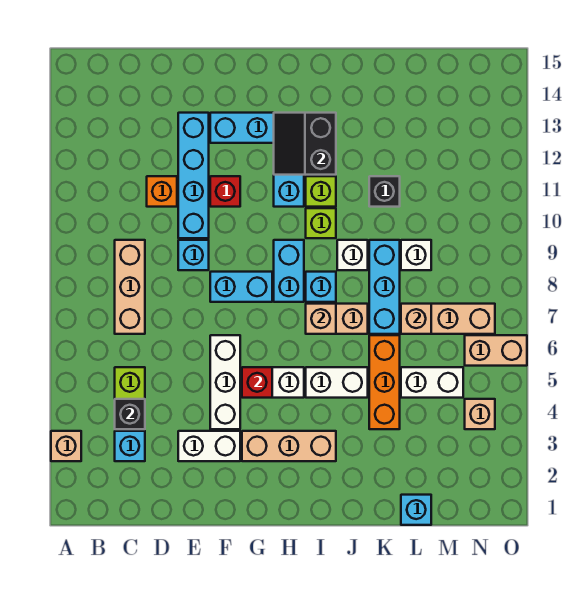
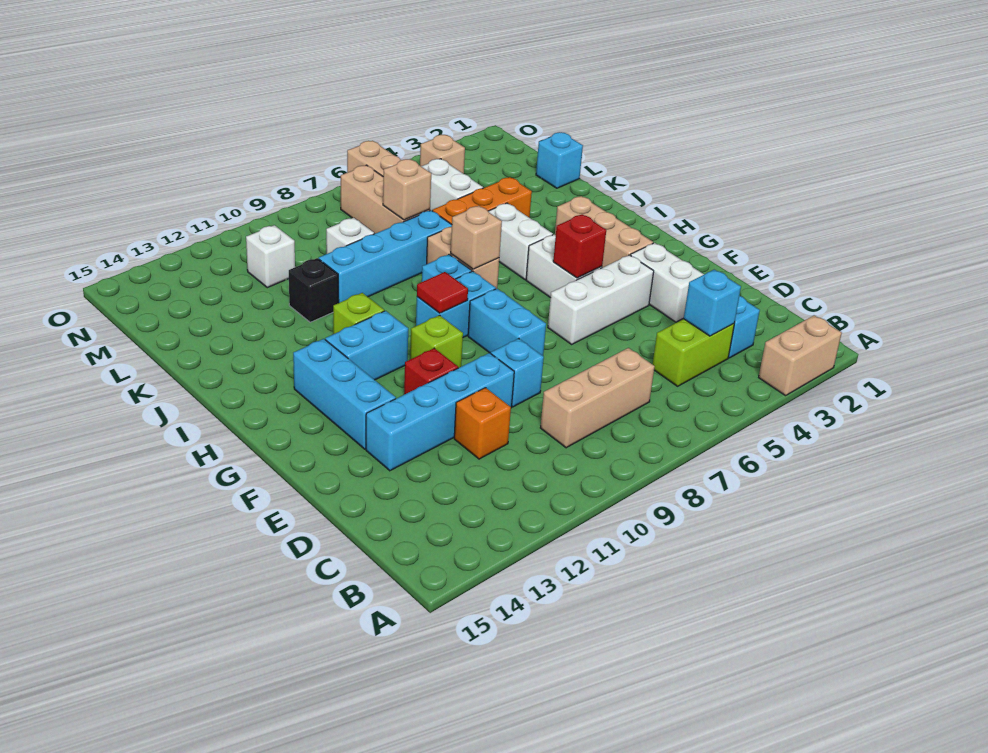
tan 1x1 brick [51,431,81,461] -> tan 1x2 brick [759,315,842,396]
black 1x1 brick [115,399,145,429] -> cyan 1x1 brick [684,270,741,336]
none -> red 1x1 tile [417,272,468,313]
black 2x2 slope [274,113,336,175] -> none
lime 1x1 brick [306,208,336,238] -> lime 1x1 brick moved to [410,315,463,368]
white 1x1 brick [337,240,368,270] -> white 1x1 brick moved to [246,225,295,288]
cyan 1x3 brick [369,240,400,334] -> cyan 1x4 brick [319,210,452,303]

